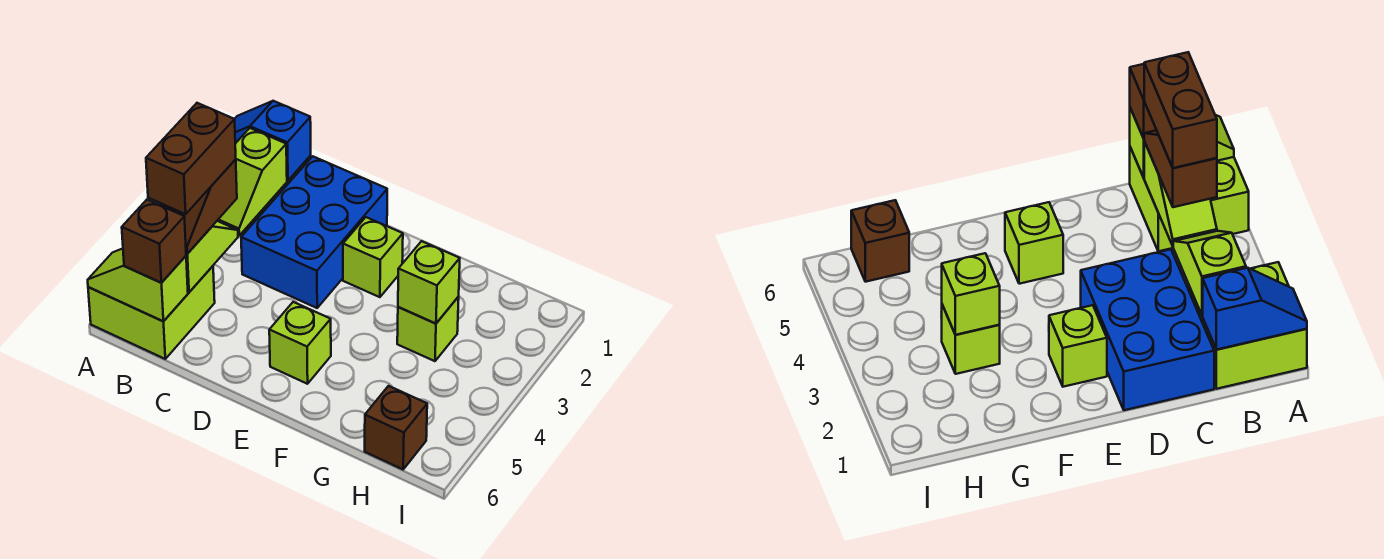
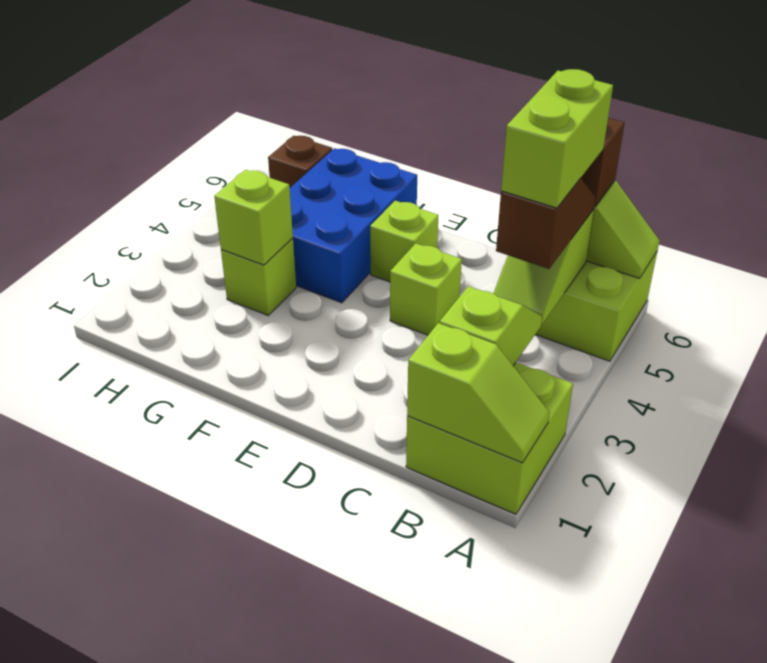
blue 1x2 slope [235,101,311,180] -> lime 1x2 slope [407,323,550,463]
brown 1x2 brick [146,103,236,214] -> lime 1x2 brick [501,69,613,208]
blue 2x3 brick [241,156,387,308] -> blue 2x3 brick moved to [290,148,417,303]
lime 1x1 brick [343,217,403,297] -> lime 1x1 brick moved to [390,243,462,335]

